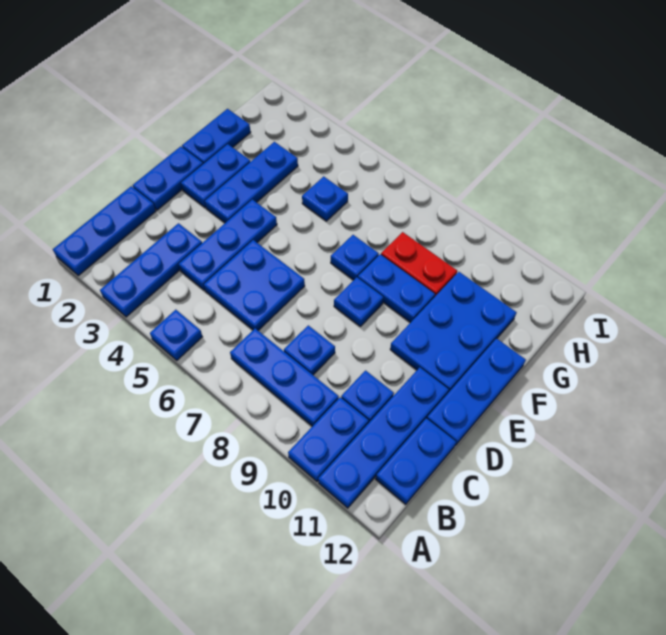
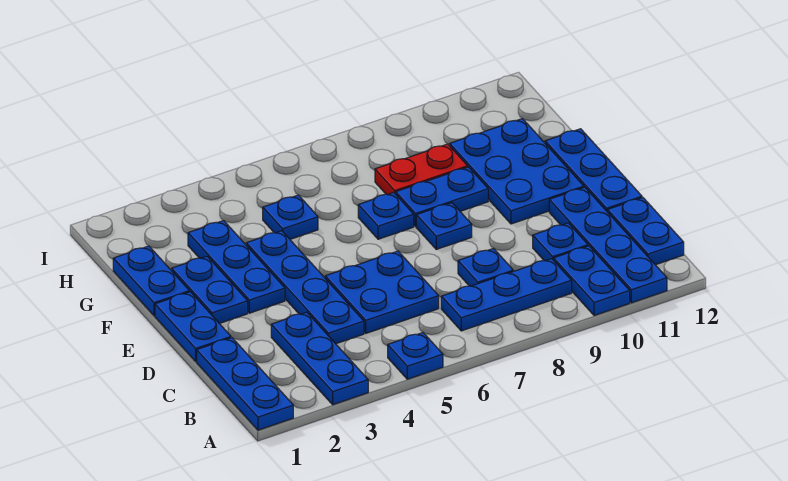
blue 1x3 plate [179,199,277,290] -> blue 1x4 plate [246,231,364,344]

